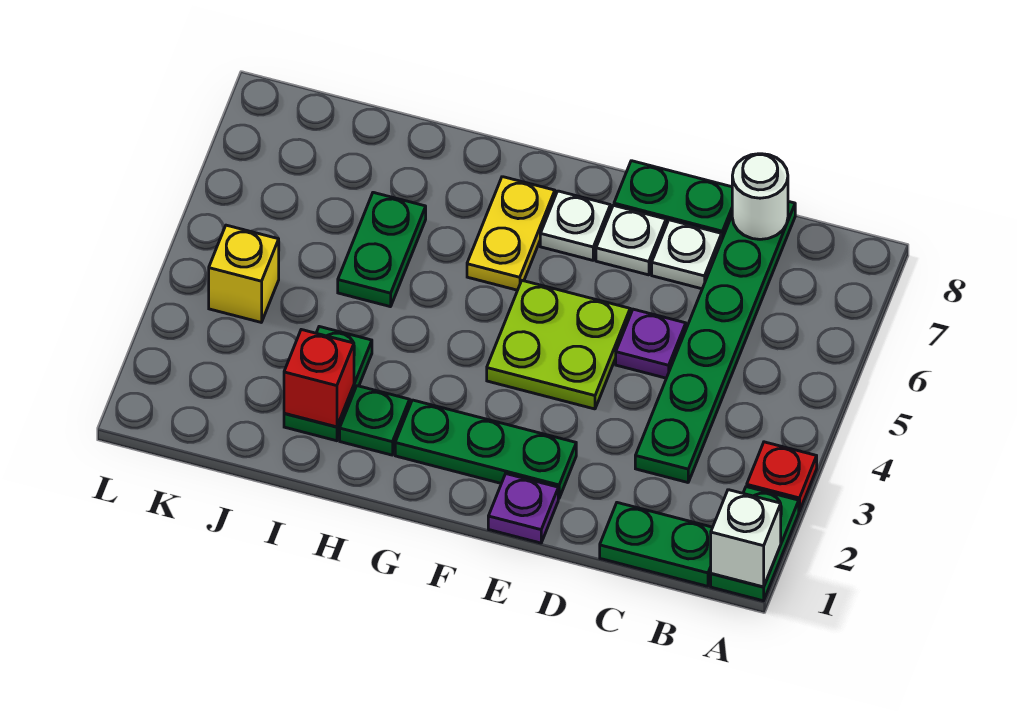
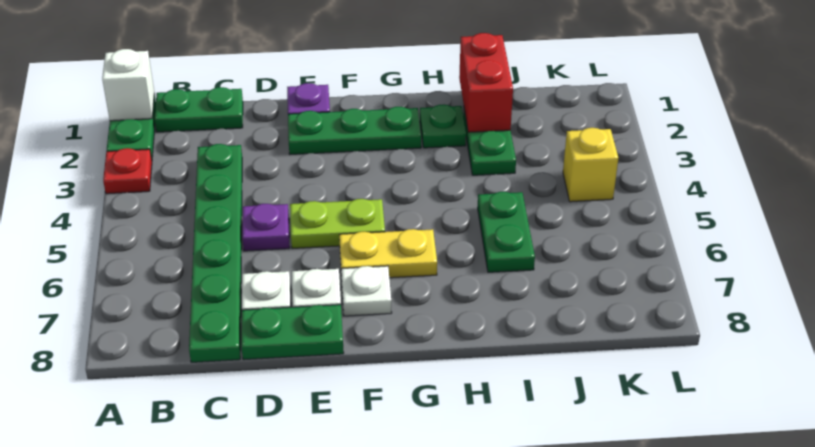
white 1x1 round brick [732,154,788,239] -> none
lime 2x2 plate [487,280,630,409] -> lime 1x2 plate [290,199,385,248]
yellow 1x2 plate [467,177,555,290] -> yellow 1x2 plate turned to [339,229,437,278]
red 1x1 brick [284,330,354,427] -> red 1x2 brick [459,33,513,132]

